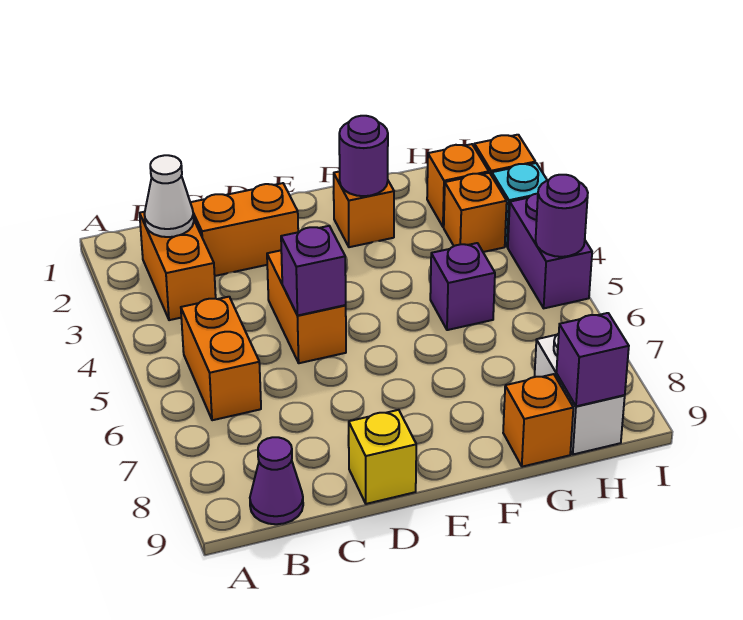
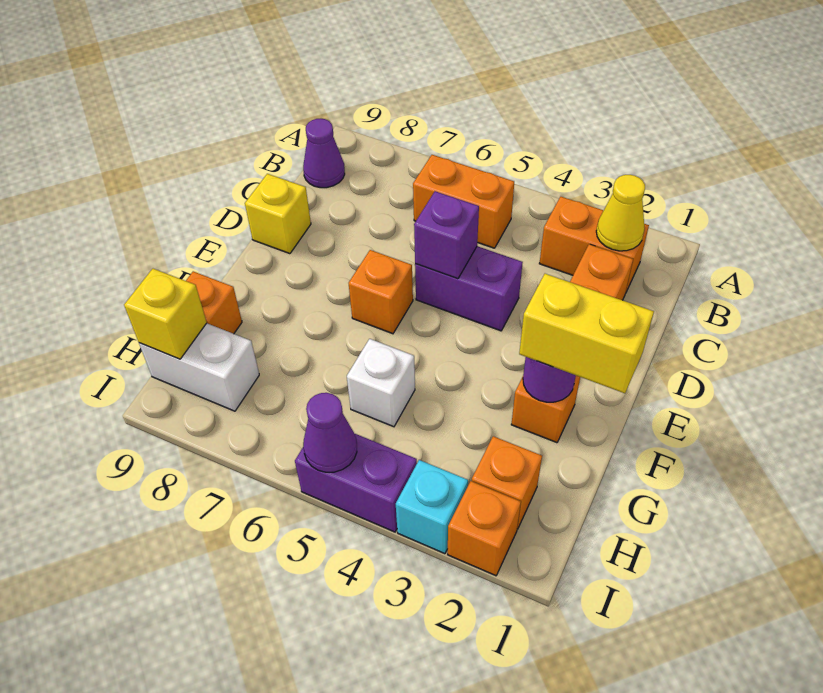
white 1x1 cone [144,155,194,237] -> yellow 1x1 cone [596,175,645,251]
orange 1x2 brick [267,250,346,363] -> purple 1x2 brick [415,246,523,331]
none -> yellow 1x2 brick [519,274,654,393]
purple 1x1 brick [430,243,495,330] -> white 1x1 brick [347,339,415,427]
orange 1x1 brick [444,173,507,252] -> orange 1x1 brick moved to [349,250,413,334]
purple 1x1 brick [556,313,629,406] -> yellow 1x1 brick [124,269,207,359]
purple 1x1 round brick [536,175,588,257] -> purple 1x1 cone [303,393,357,472]

